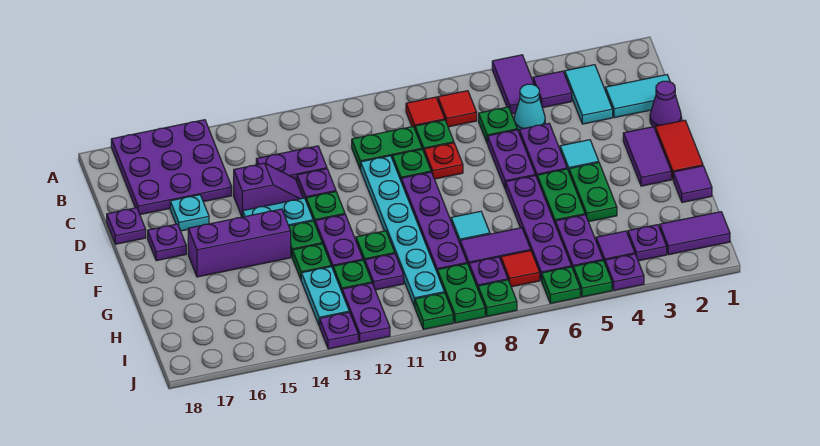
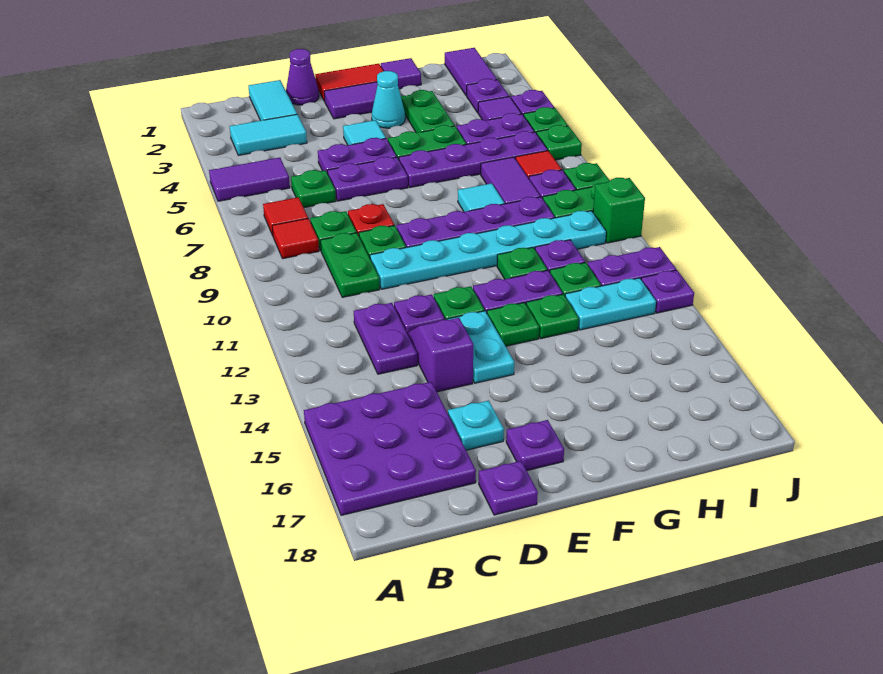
purple 1x1 tile [533,71,572,108] -> none
cyan 1x1 cone [514,84,545,131] -> cyan 1x1 cone moved to [372,71,405,128]
green 1x2 plate [569,163,617,222] -> green 1x2 plate turned to [401,90,454,133]
purple 1x3 brick [188,209,291,277] -> none
green 1x1 plate [414,293,453,329] -> green 1x1 brick [593,178,645,243]

